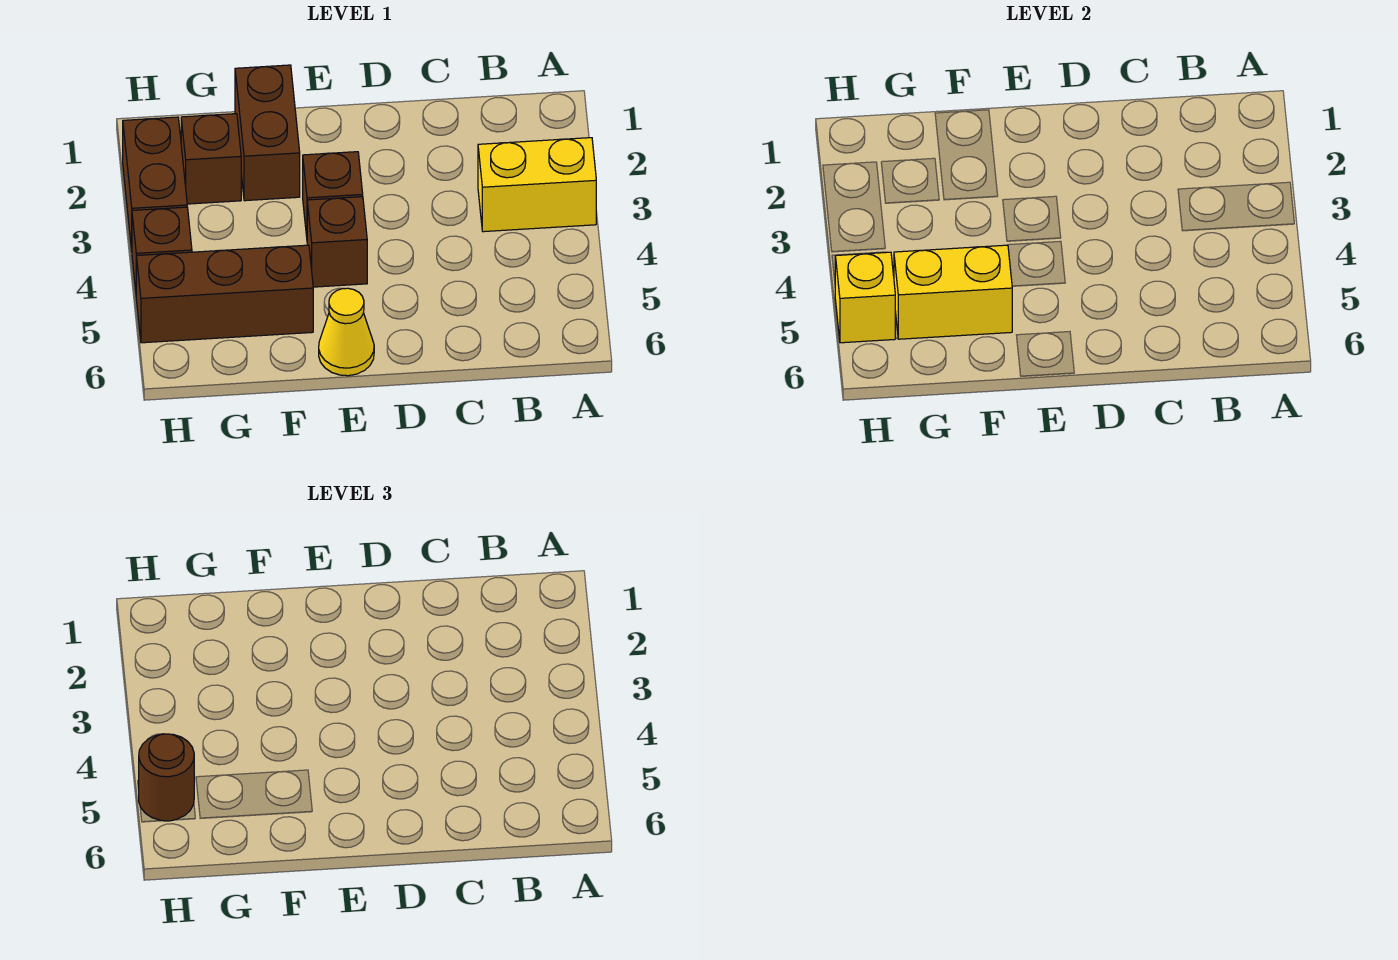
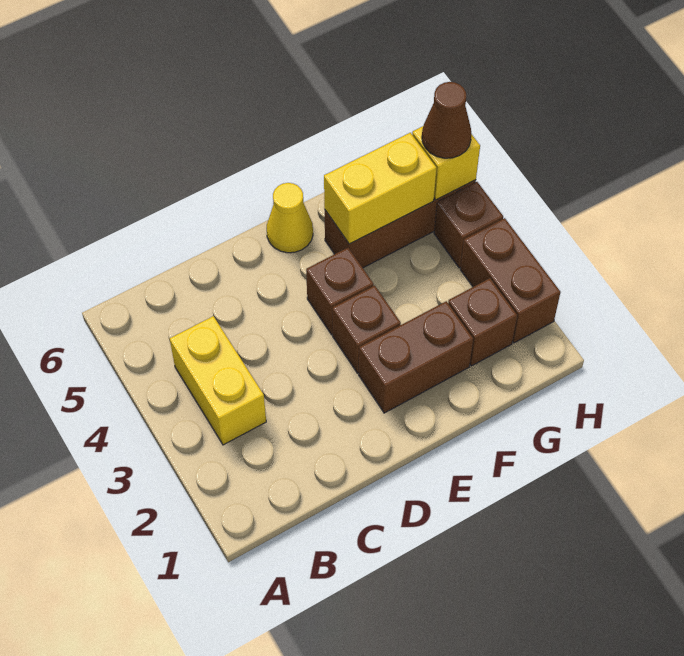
yellow 1x2 brick [478,138,596,232] -> yellow 1x2 brick turned to [170,316,266,445]
brown 1x2 brick [235,65,300,201] -> brown 1x2 brick turned to [359,301,473,413]
brown 1x1 round brick [139,734,194,821] -> brown 1x1 cone [422,82,471,158]

